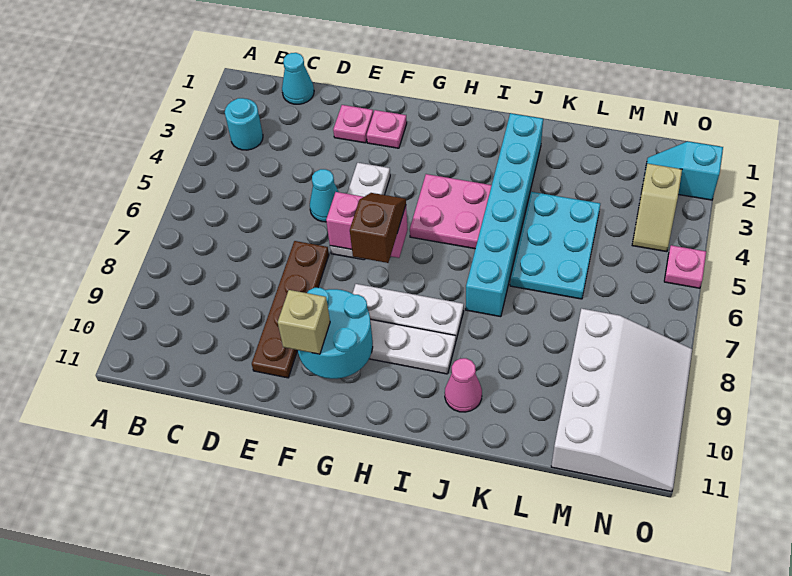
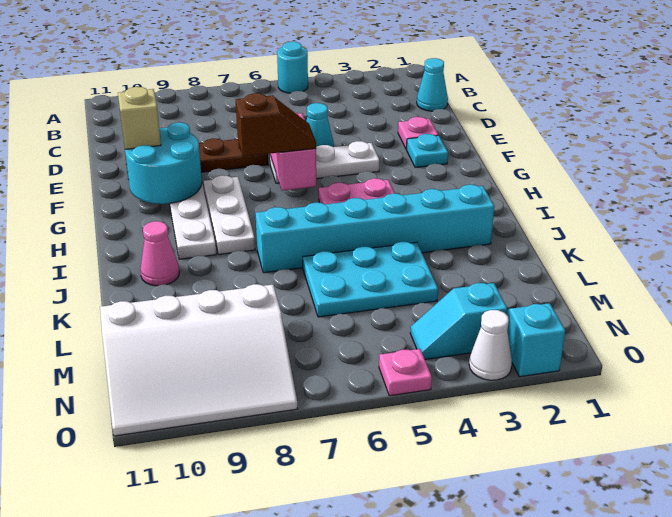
cyan 1x1 round brick [225,98,263,150] -> cyan 1x1 round brick moved to [277,42,308,93]
pink 1x1 plate [367,110,407,148] -> cyan 1x1 plate [407,134,448,167]
tan 1x2 slope [632,164,682,252] -> cyan 1x2 slope [410,283,507,359]
none -> white 1x1 cone [469,310,512,380]

